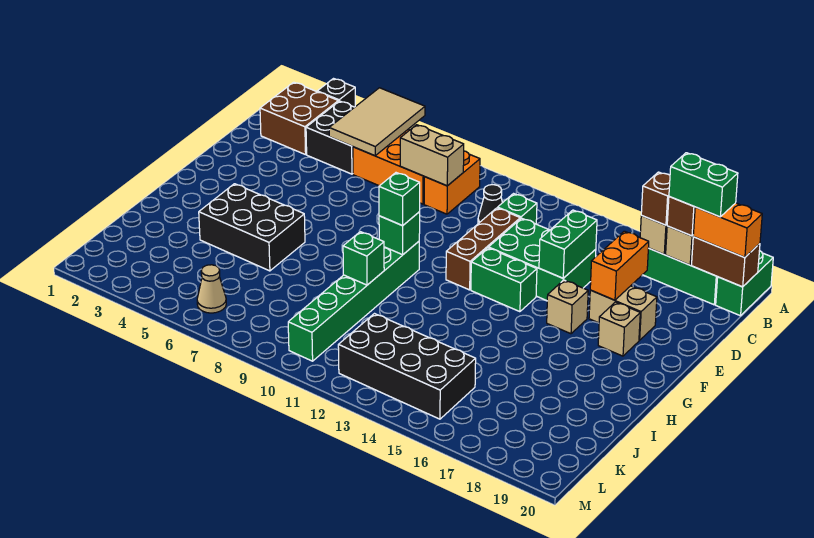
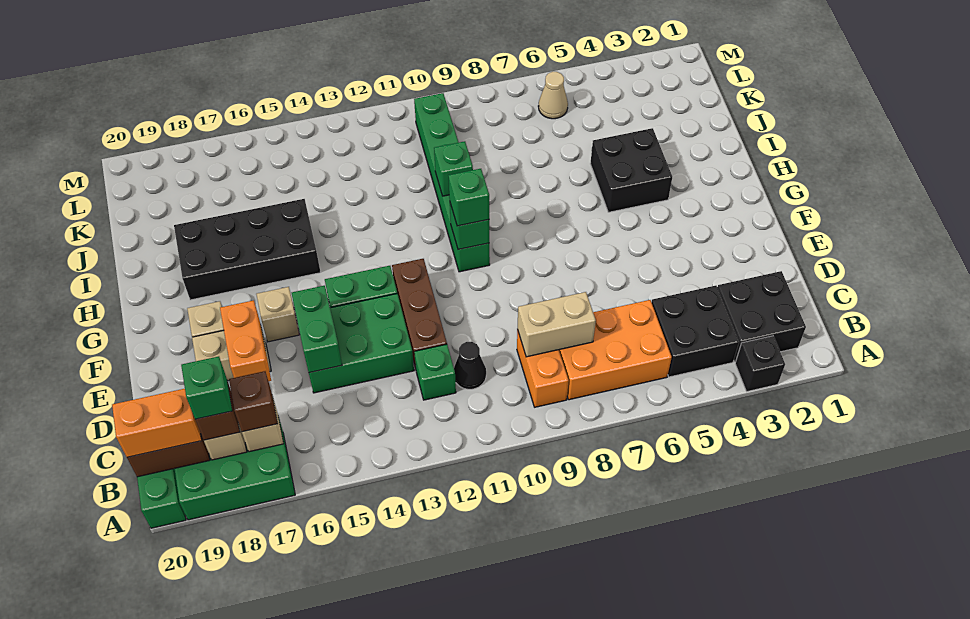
tan 2x3 tile [329,88,425,156] -> none
brown 2x2 brick [260,82,338,155] -> black 2x2 brick [717,271,806,362]
green 1x2 brick [669,153,738,217] -> green 1x1 brick [181,356,232,419]
black 2x3 brick [199,184,305,271] -> black 2x2 brick [590,128,672,212]
black 2x4 brick [338,314,476,419] -> black 2x4 brick moved to [174,199,320,300]

